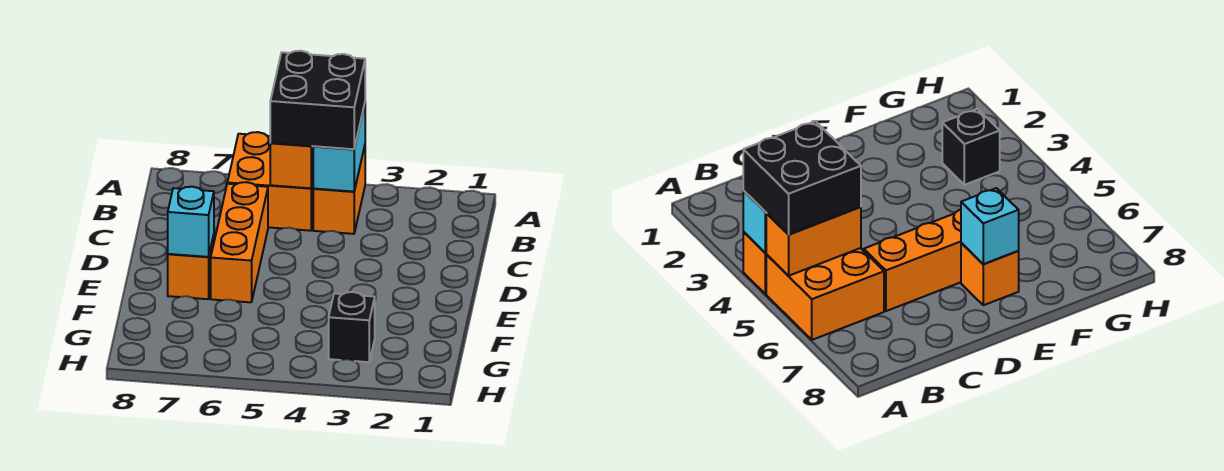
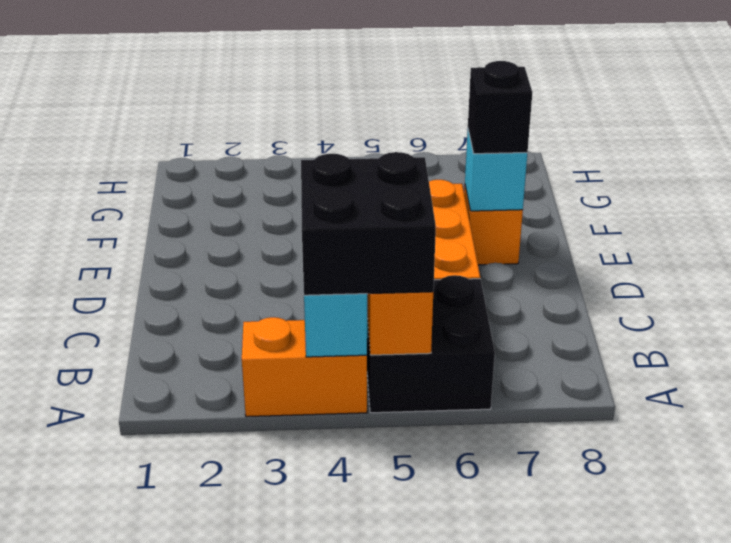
orange 1x2 brick [313,146,365,234] -> orange 1x2 brick turned to [242,317,367,417]
orange 2x2 brick [227,132,313,231] -> black 2x2 brick [367,275,495,413]
black 1x1 brick [329,292,375,362] -> black 1x1 brick moved to [468,61,532,154]

